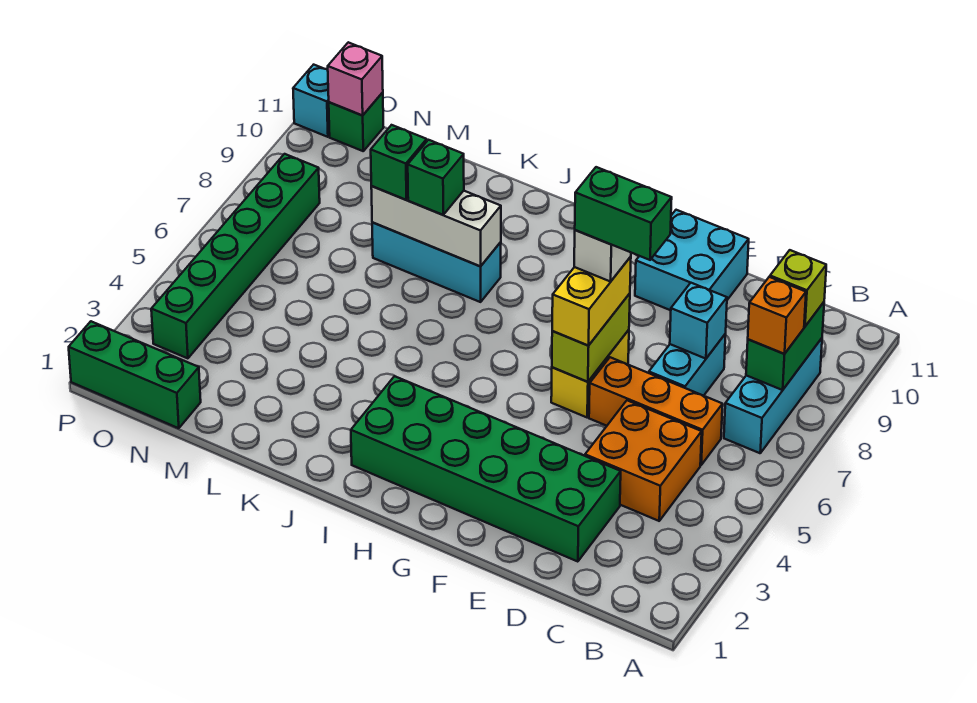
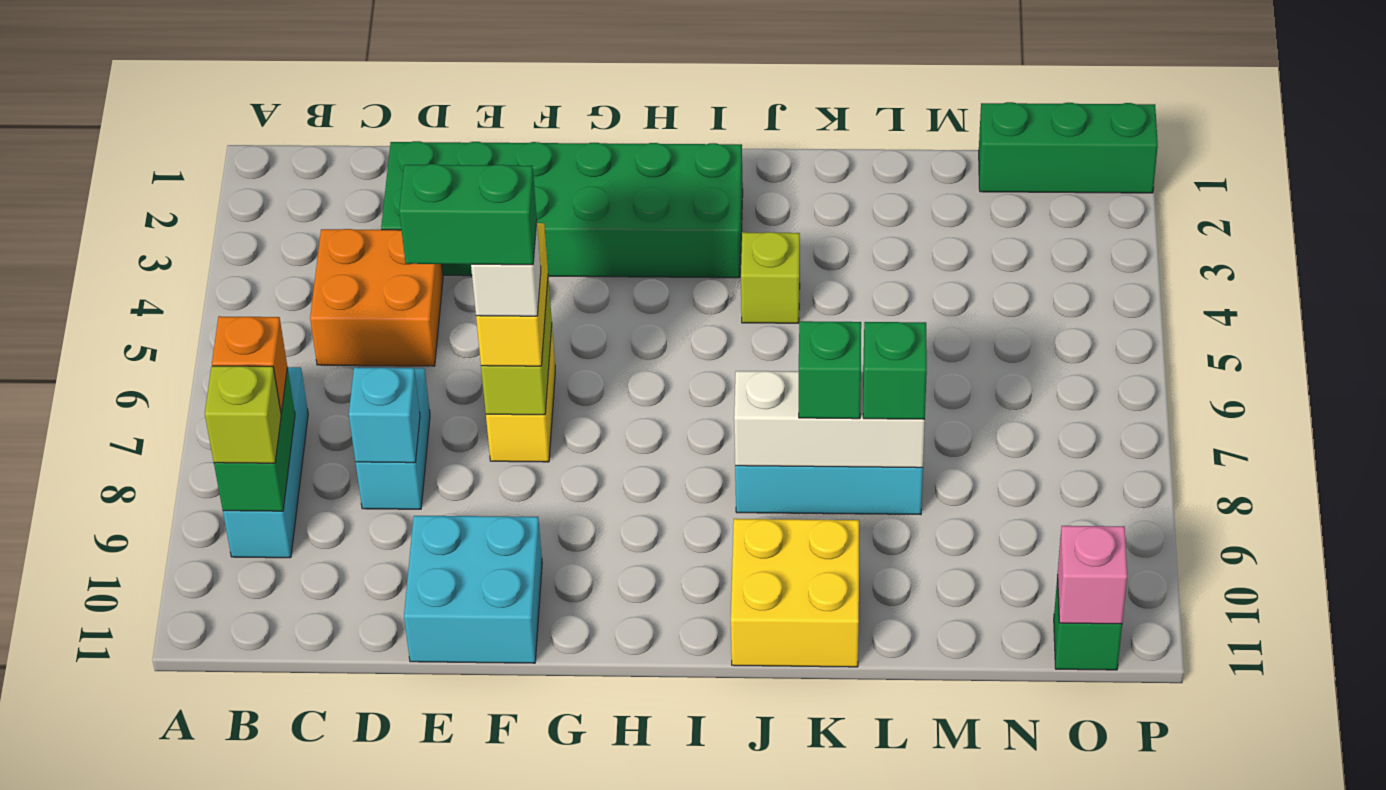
orange 1x3 brick [589,357,723,465] -> none
none -> lime 1x1 brick [741,232,800,323]
none -> yellow 2x2 brick [731,519,859,667]
green 1x6 brick [151,154,320,358] -> none
cyan 1x1 brick [293,65,330,137] -> none

